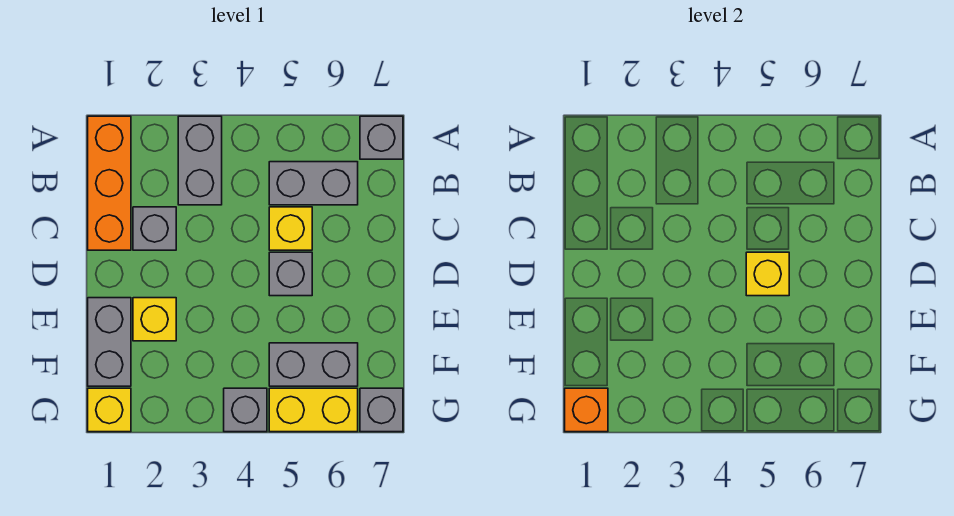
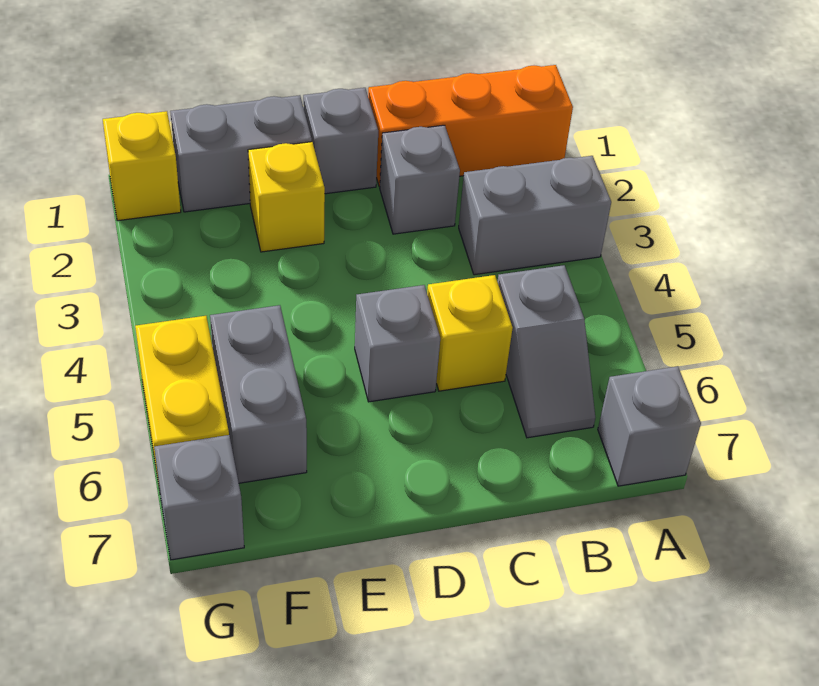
grey 1x2 brick [269,162,358,205] -> grey 1x2 slope [497,265,595,438]
yellow 1x1 brick [746,252,789,296] -> none
orange 1x1 brick [565,388,608,432] -> none
grey 1x1 brick [224,388,267,432] -> grey 1x1 brick moved to [303,88,378,194]

